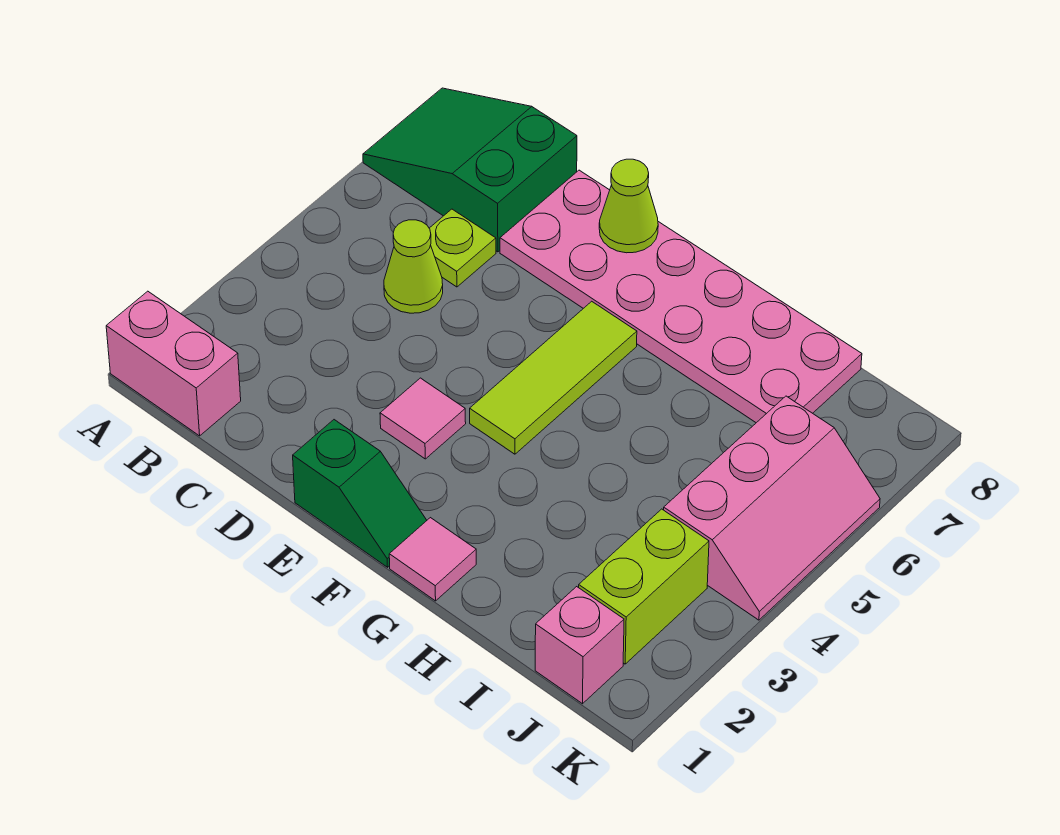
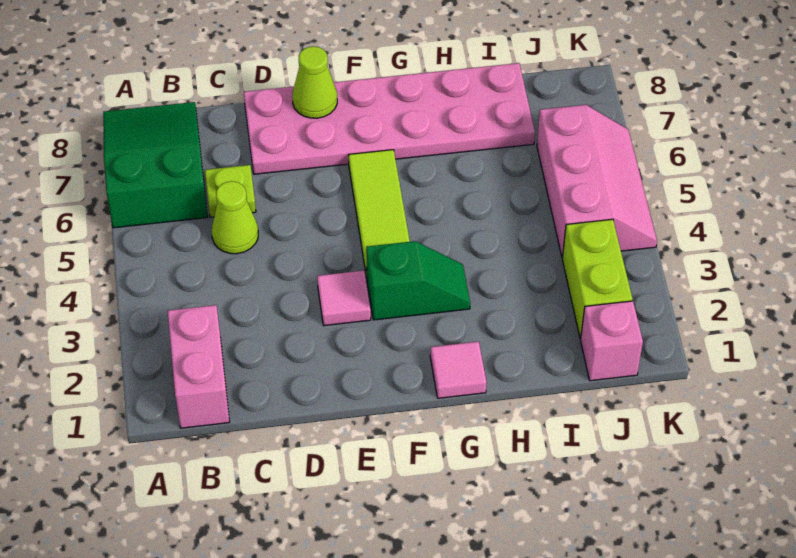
pink 1x2 brick [106,291,241,436] -> pink 1x2 brick turned to [168,305,230,428]
green 2x3 slope [363,88,577,252] -> green 2x3 slope turned to [103,102,208,228]
green 1x2 slope [293,420,427,567] -> green 1x2 slope moved to [366,241,470,320]

